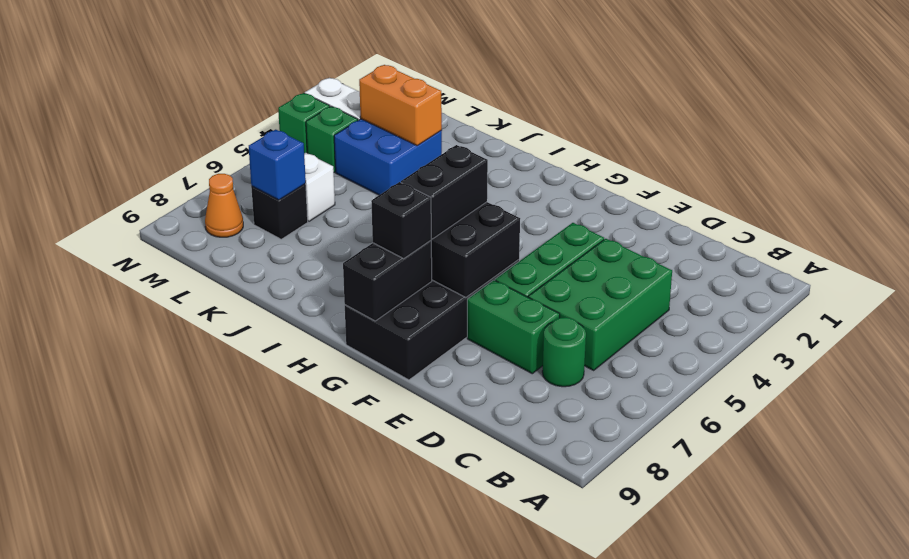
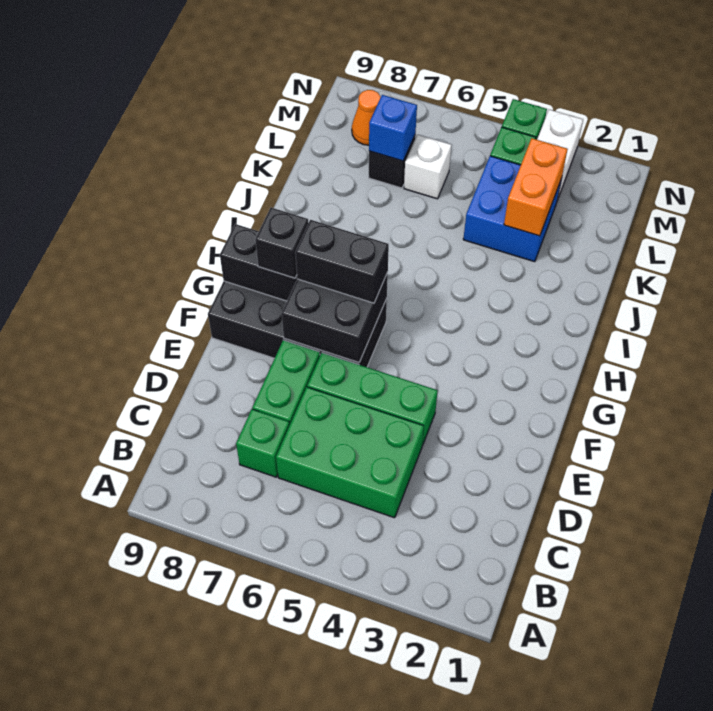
green 1x1 round brick [542,317,586,387] -> green 1x1 brick [236,409,289,477]

